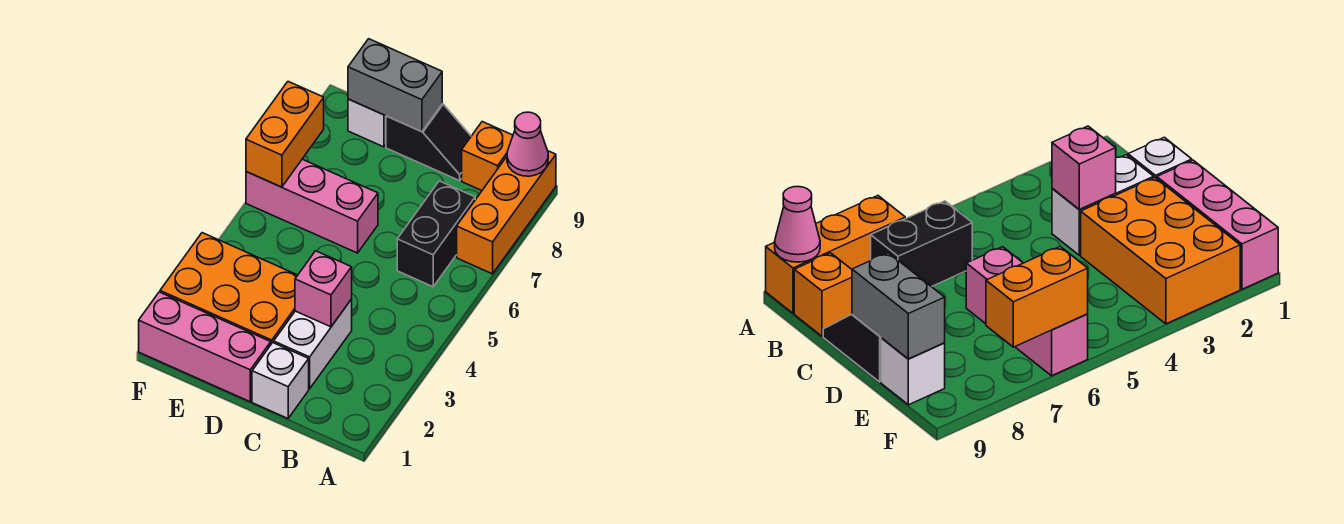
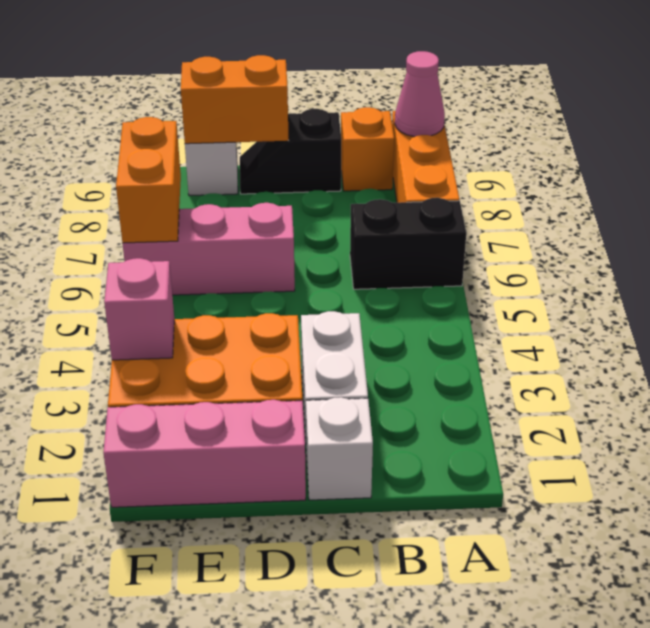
black 1x2 brick [397,181,475,287] -> black 1x2 brick turned to [350,198,466,289]
pink 1x1 brick [295,251,352,327] -> pink 1x1 brick moved to [104,258,174,360]
black 1x2 slope [386,104,471,181] -> black 1x2 slope turned to [240,109,341,194]
grey 1x2 brick [348,39,442,132] -> orange 1x2 brick [181,55,289,144]

